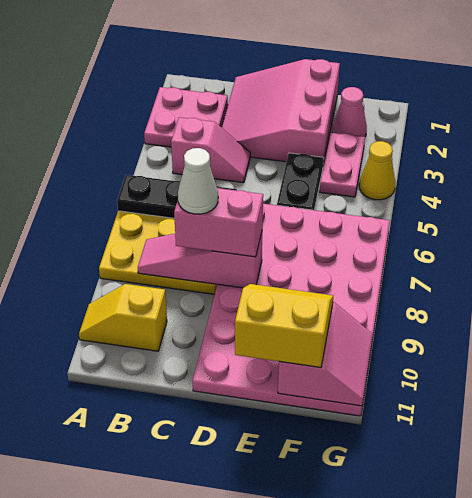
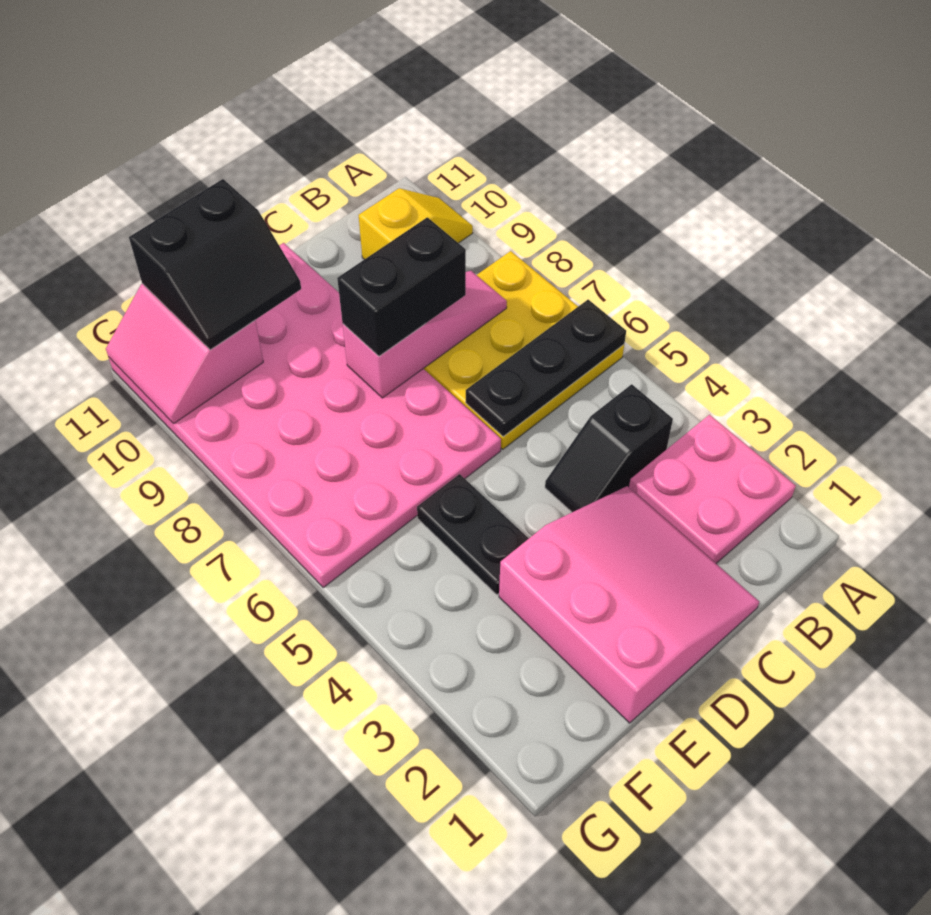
pink 1x2 slope [171,117,250,183] -> black 1x2 slope [545,384,673,512]
pink 1x2 brick [174,188,263,257] -> black 1x2 brick [337,217,466,356]
white 1x1 cone [178,148,218,214] -> none
yellow 2x2 slope [235,284,333,368] -> black 2x2 slope [129,179,301,350]
pink 1x1 cone [332,87,367,137] -> none
pink 1x2 plate [320,133,365,197] -> none
yellow 1x1 cone [359,141,395,200] -> none

